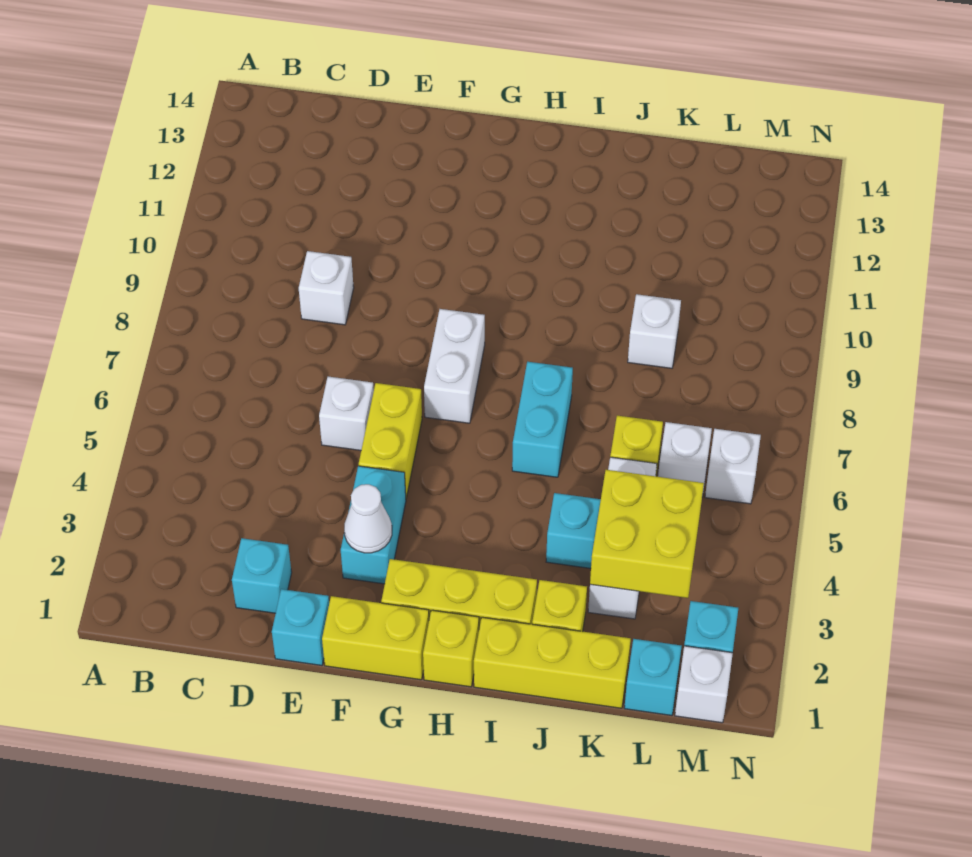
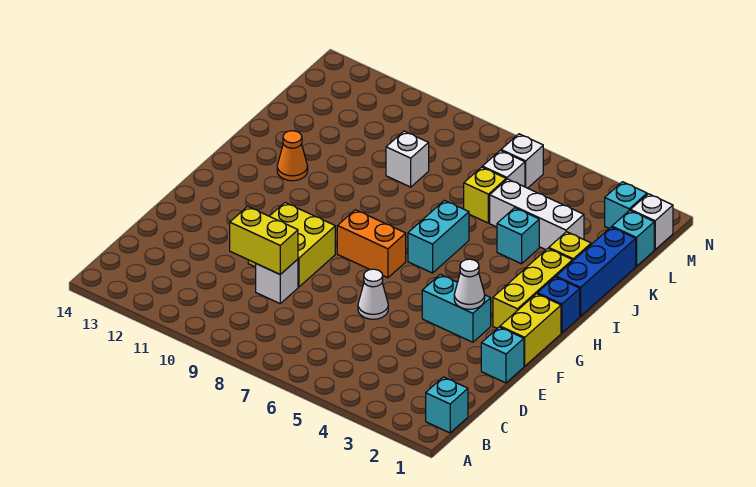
cyan 1x1 brick [232,538,292,613] -> cyan 1x1 brick moved to [426,377,468,433]
white 1x1 brick [319,377,374,450] -> white 1x1 cone [358,269,388,319]
yellow 1x2 brick [359,383,422,498] -> yellow 1x2 brick moved to [230,206,298,274]
white 1x2 brick [424,309,485,423] -> orange 1x2 brick [337,210,406,278]
yellow 1x1 brick [423,610,479,687] -> blue 1x1 brick [537,277,580,333]
yellow 1x3 brick [474,617,631,708] -> blue 1x3 brick [556,227,636,316]
cyan 1x2 brick [512,362,573,477] -> cyan 1x2 brick turned to [408,200,469,273]
none -> orange 1x1 cone [277,131,308,181]
yellow 2x2 brick [590,470,704,598] -> yellow 2x2 brick moved to [248,203,335,287]

